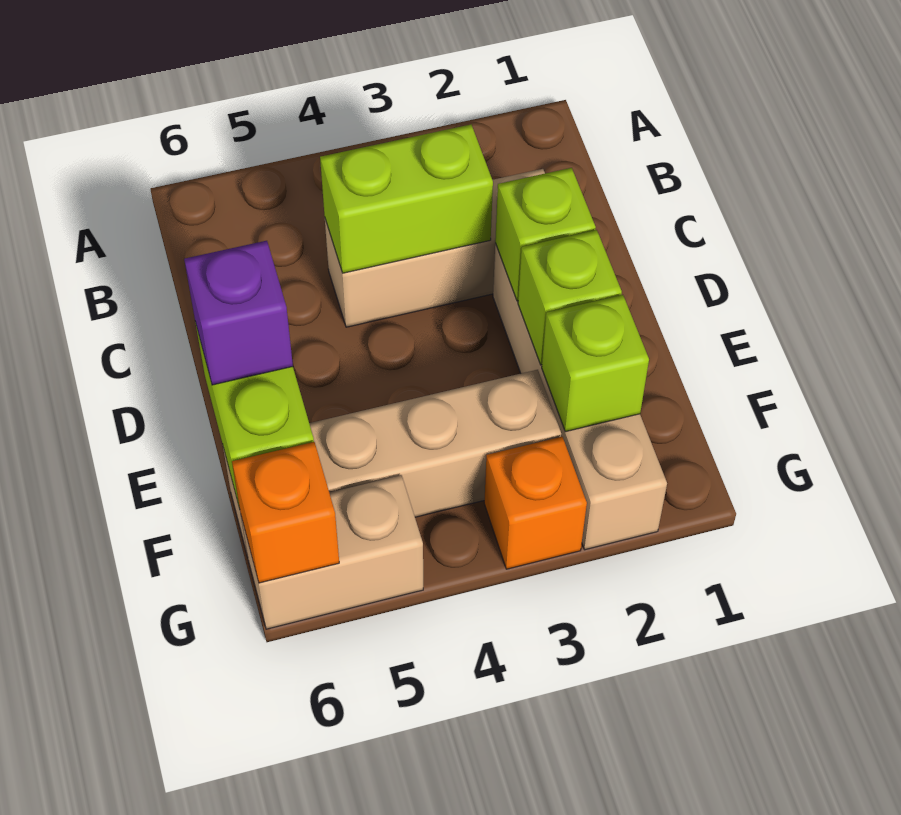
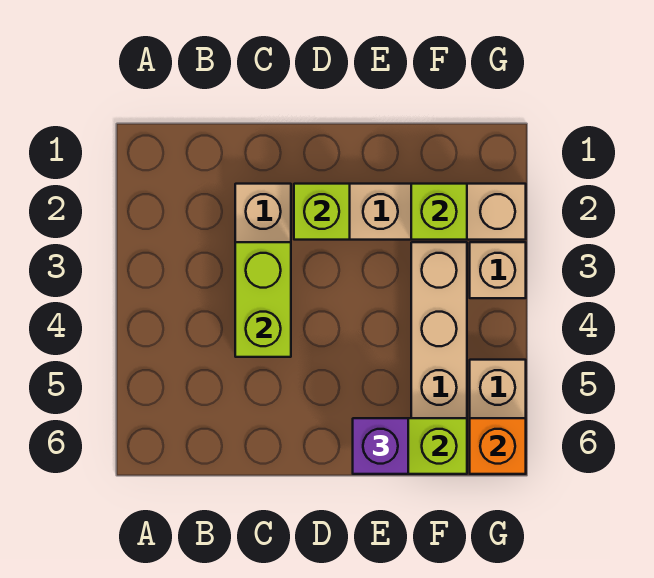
lime 1x1 brick [518,230,622,365] -> none
orange 1x1 brick [484,437,587,569] -> tan 1x1 brick [470,242,526,298]

